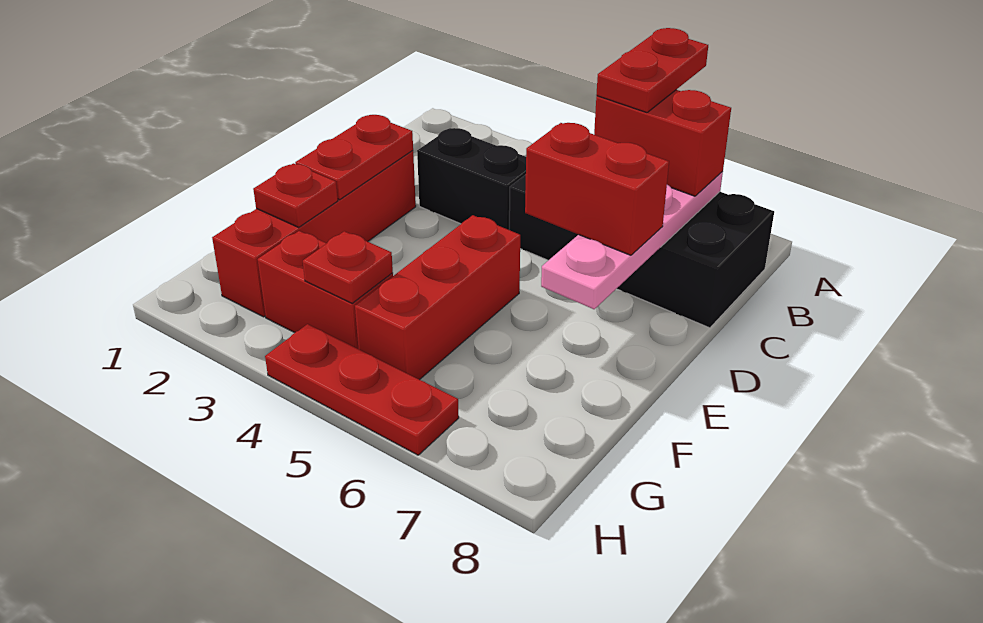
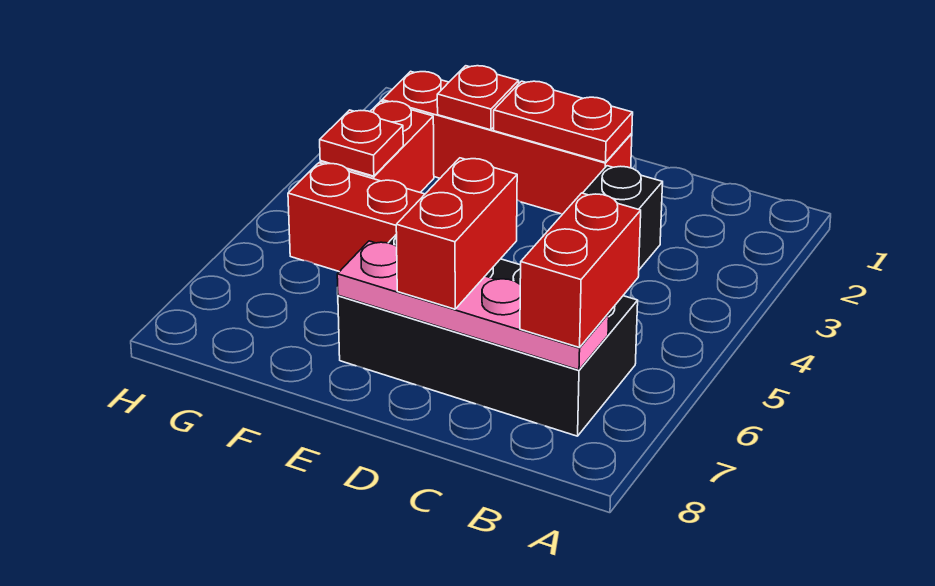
red 1x2 plate [596,28,708,113] -> none
black 2x4 brick [509,175,774,328] -> black 2x4 brick turned to [338,234,638,436]
red 1x3 plate [265,324,459,455] -> none

